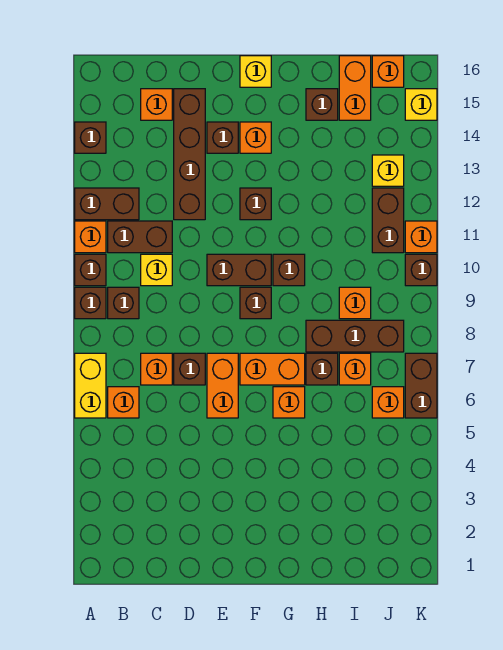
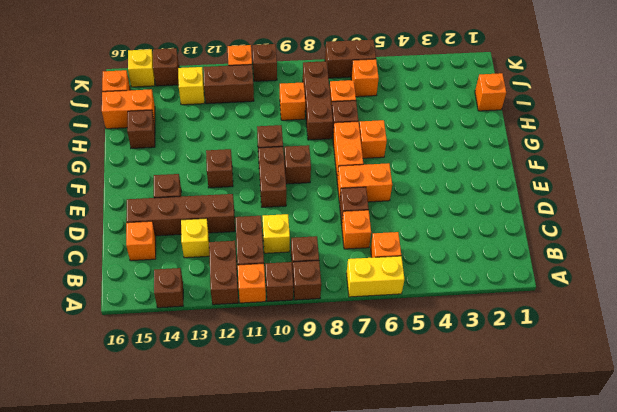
orange 1x1 brick [240,122,271,153] -> orange 1x1 brick moved to [475,73,506,111]
yellow 1x1 brick [240,56,271,87] -> yellow 1x1 brick moved to [181,218,209,258]
none -> brown 1x1 brick [153,48,179,86]

